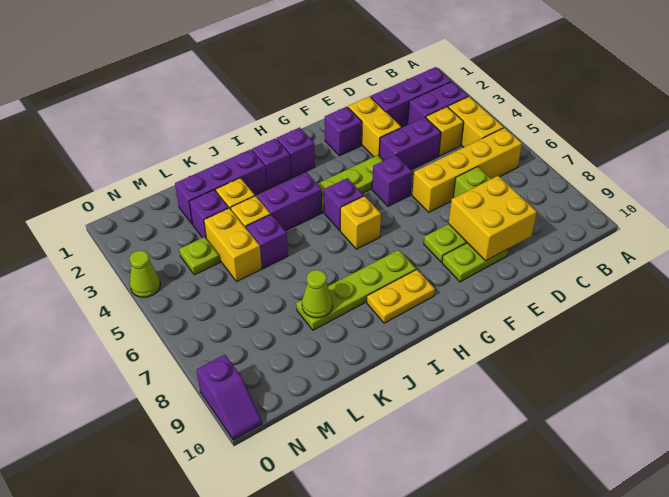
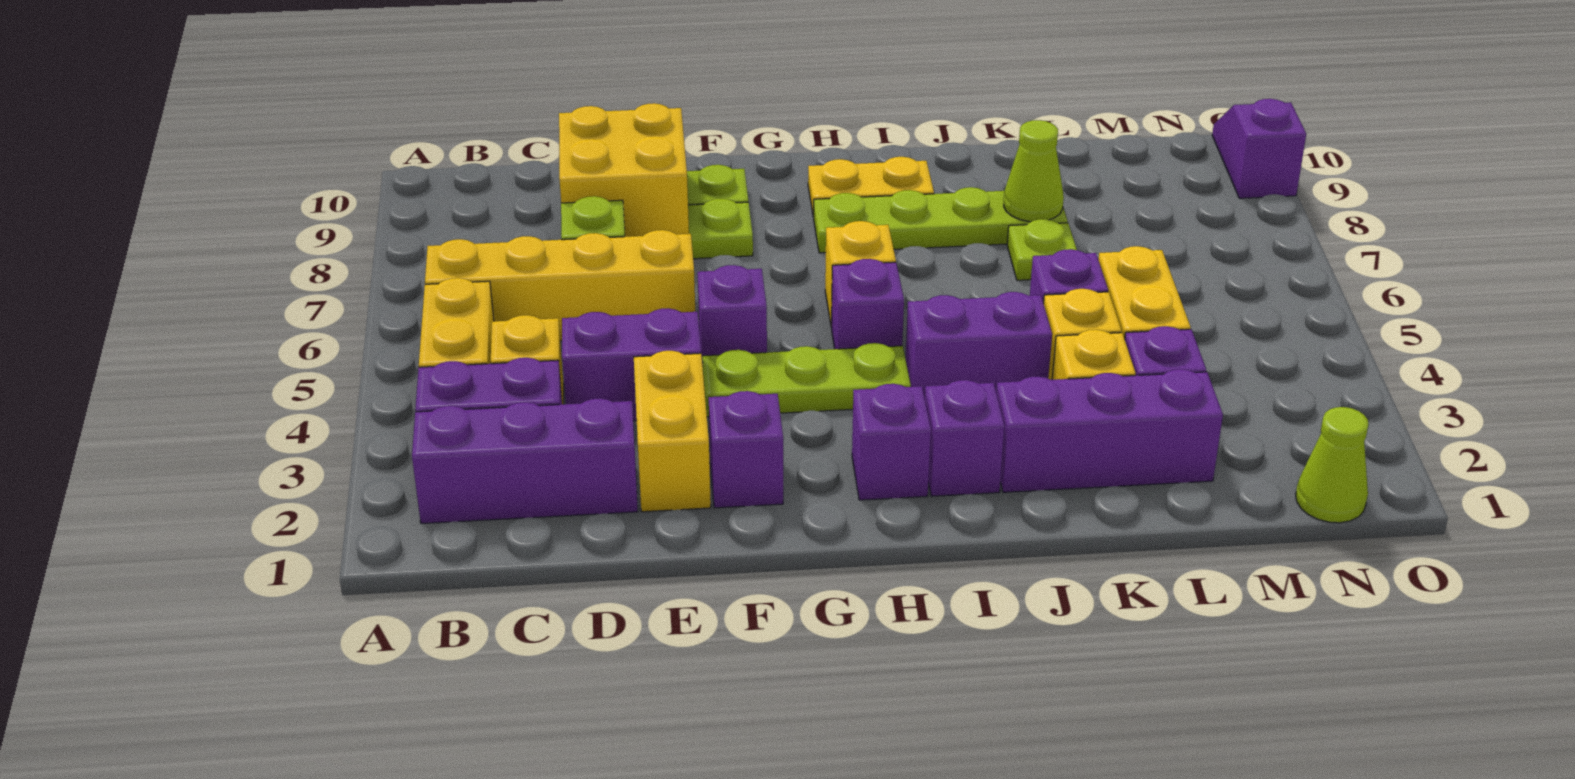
lime 1x1 plate [179,237,220,275] -> lime 1x1 plate moved to [1007,219,1077,280]
lime 1x1 cone [130,251,160,297] -> lime 1x1 cone moved to [1296,407,1369,523]

